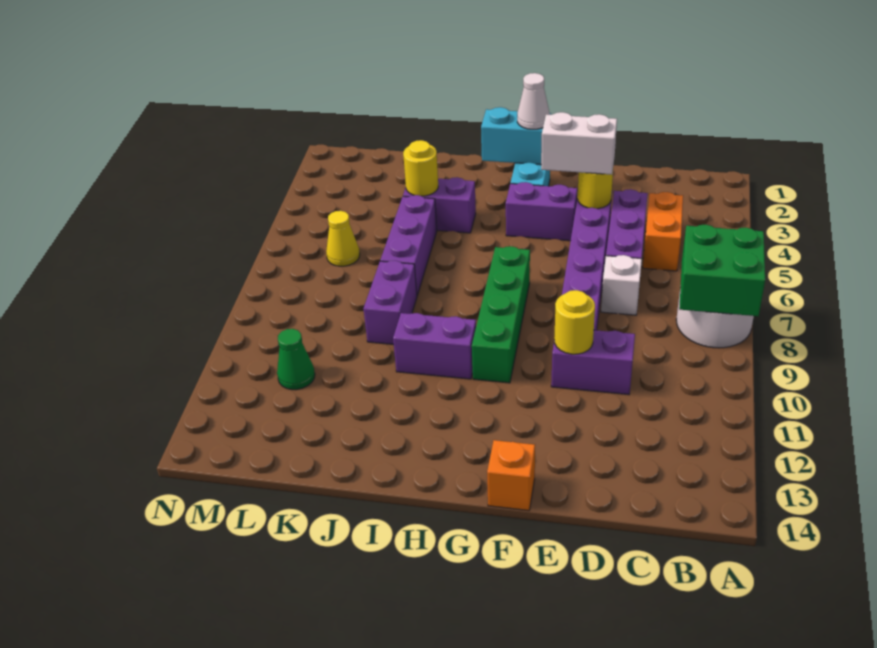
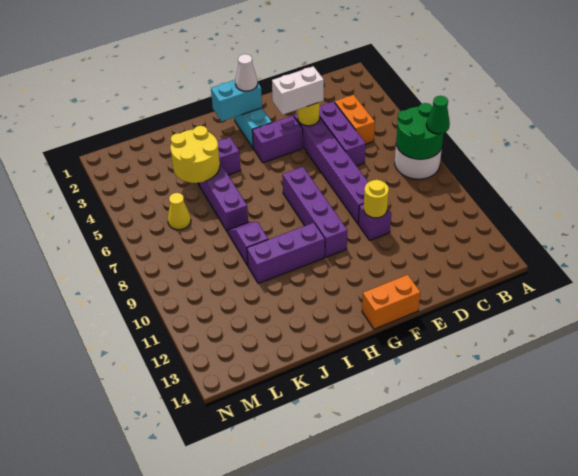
green 2x2 brick [679,225,765,316] -> green 2x2 round brick [396,103,444,159]
white 1x1 brick [601,255,642,315] -> none
purple 1x2 brick [551,330,635,395] -> purple 1x1 brick [358,204,391,240]
orange 1x1 brick [487,440,535,511] -> orange 1x2 brick [362,275,420,329]
green 1x4 brick [472,246,530,383] -> purple 1x4 brick [283,167,347,257]
purple 1x2 brick [393,313,476,379] -> purple 1x3 brick [247,223,325,283]
yellow 1x1 round brick [403,140,438,196] -> yellow 2x2 round brick [170,126,220,183]
purple 1x2 brick [363,261,417,345] -> purple 1x2 slope [227,222,268,266]
green 1x1 cone [277,329,315,390] -> green 1x1 cone moved to [426,96,450,134]

